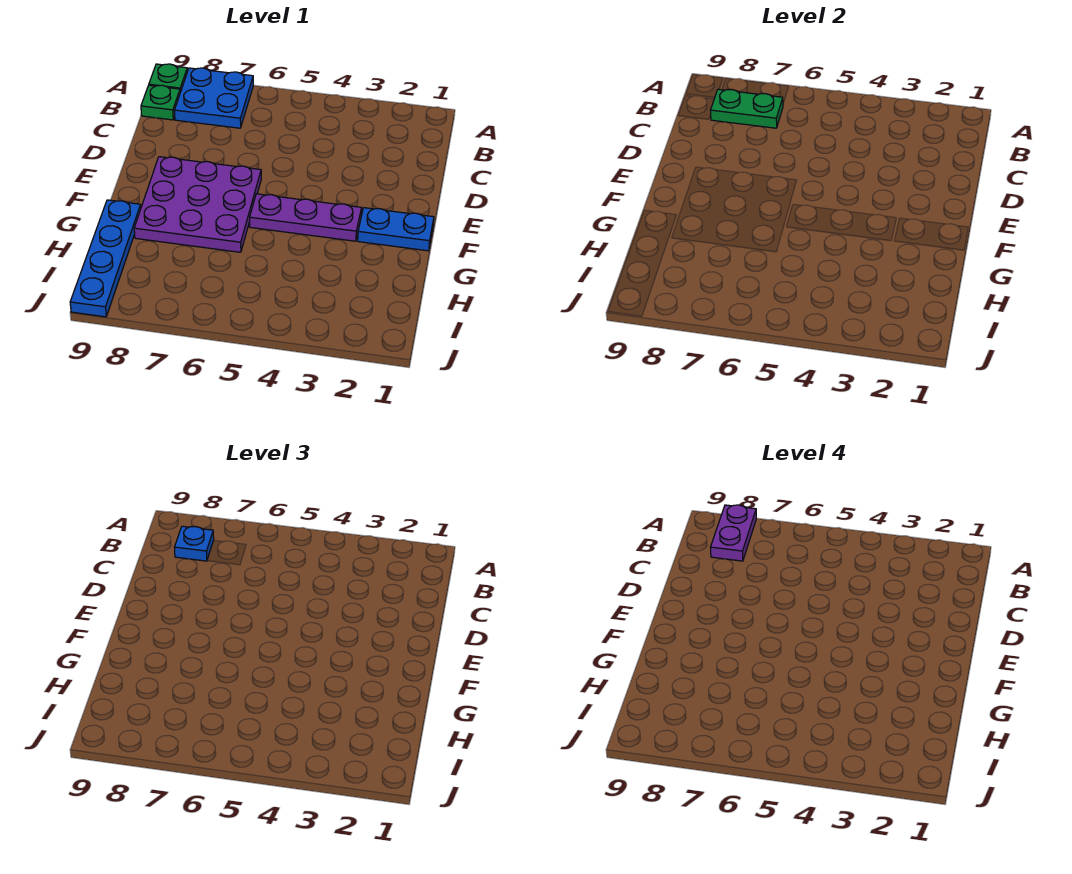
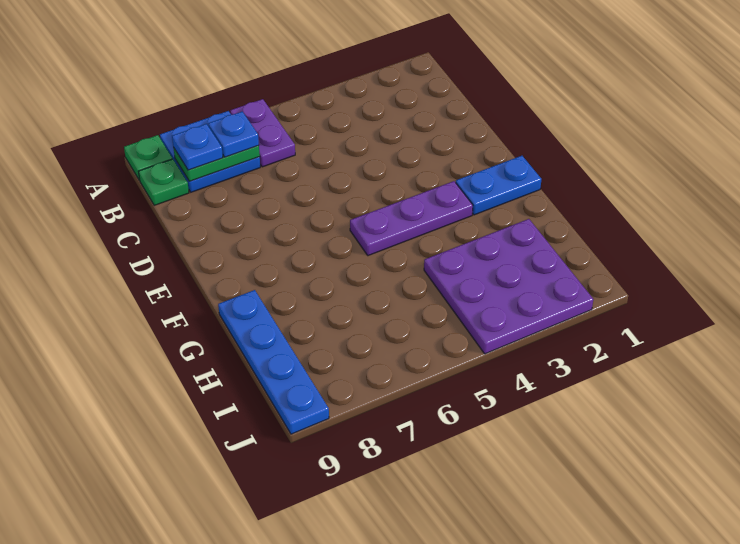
purple 1x2 plate [711,505,756,561] -> purple 1x2 plate moved to [230,99,295,167]
none -> blue 1x1 plate [208,111,259,157]
purple 3x3 plate [134,157,261,252] -> purple 3x3 plate moved to [424,219,593,354]

